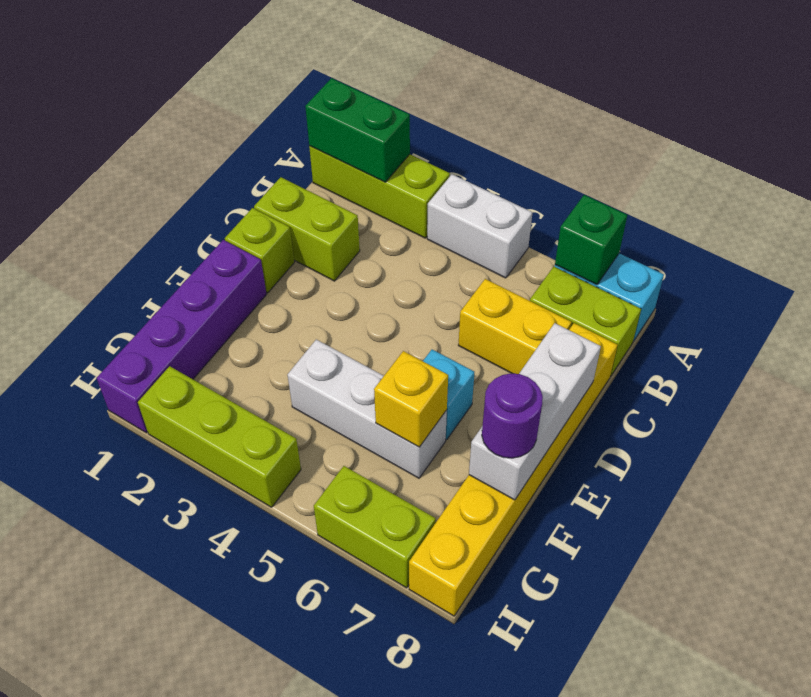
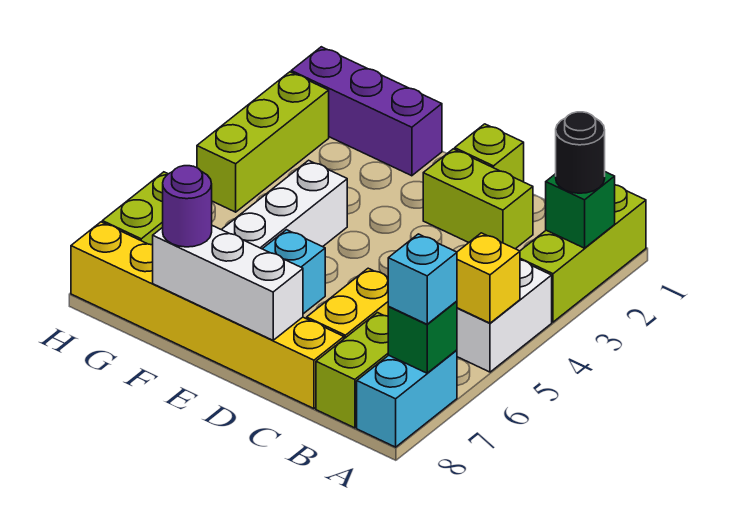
green 1x2 brick [305,78,410,182] -> green 1x1 brick [546,172,615,248]
none -> black 1x1 round brick [556,112,605,193]
none -> cyan 1x1 brick [388,234,457,324]
lime 1x2 brick [254,177,360,281] -> lime 1x2 brick turned to [423,149,533,249]
purple 1x4 brick [97,240,267,433] -> purple 1x3 brick [291,47,442,176]
yellow 1x1 brick [374,351,448,447] -> yellow 1x1 brick moved to [457,233,520,323]

